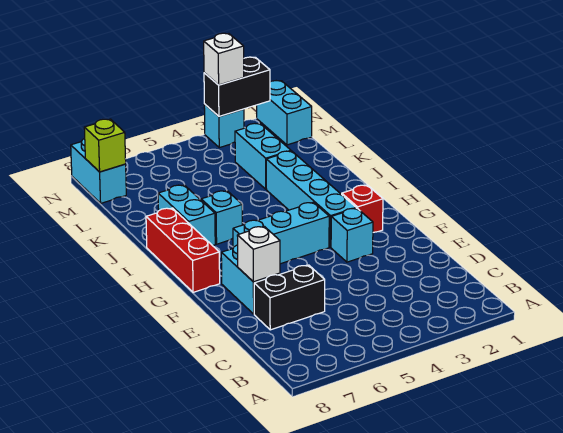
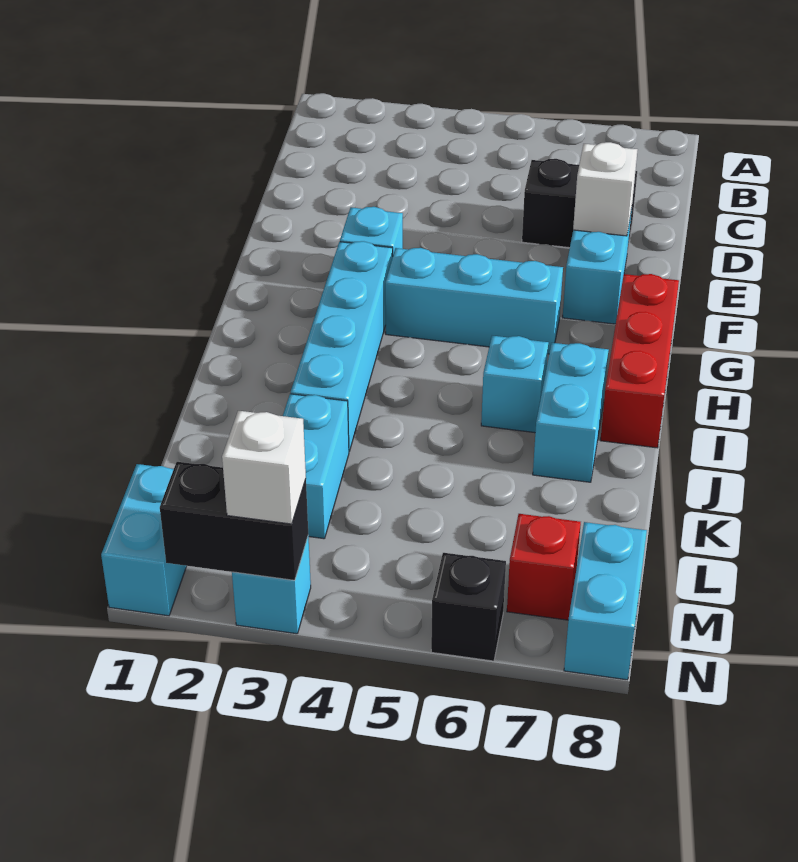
red 1x1 brick [342,185,383,232] -> red 1x1 brick moved to [507,514,581,620]
lime 1x1 brick [84,119,126,172] -> none
none -> black 1x1 brick [431,553,506,661]

